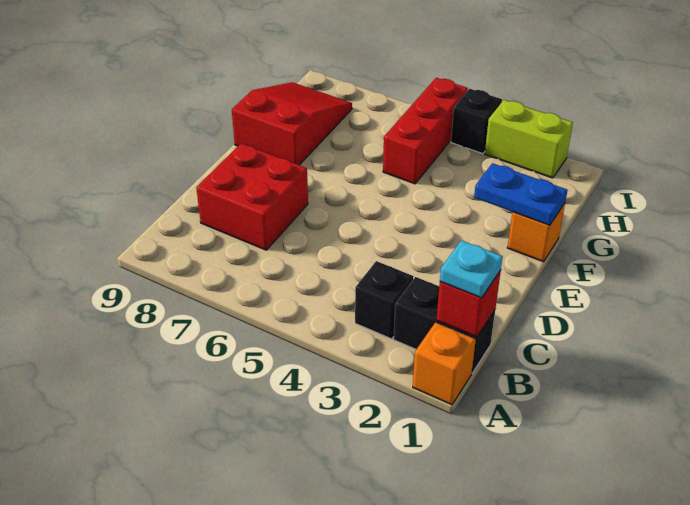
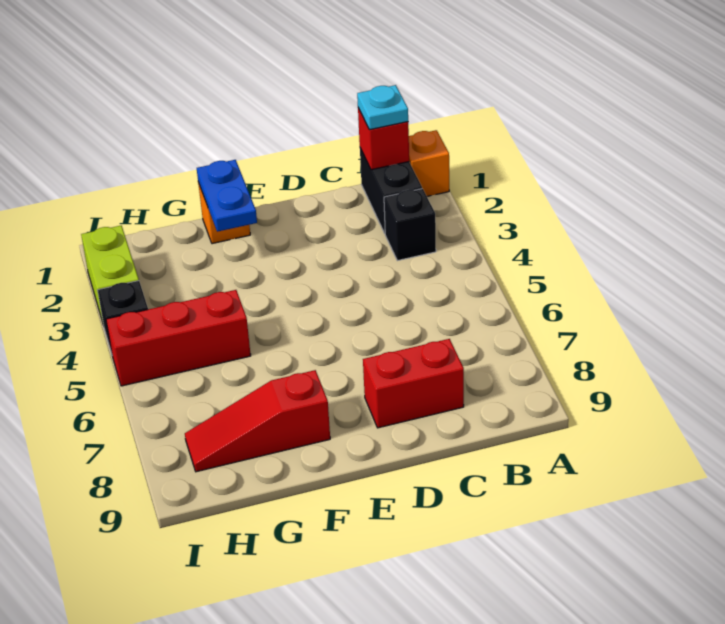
red 2x2 brick [196,143,308,250] -> red 1x2 brick [363,339,464,428]
red 2x3 slope [232,82,352,165] -> red 1x3 slope [185,370,330,472]

